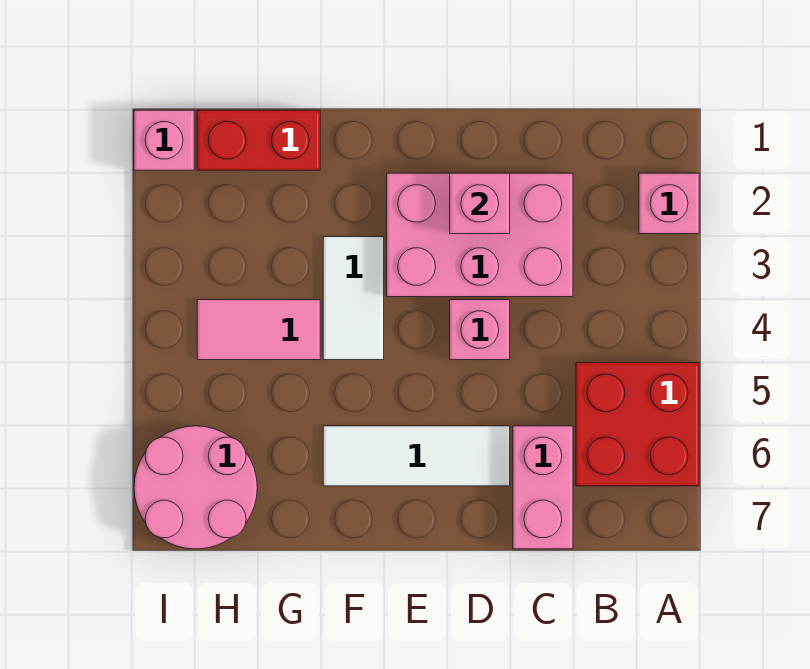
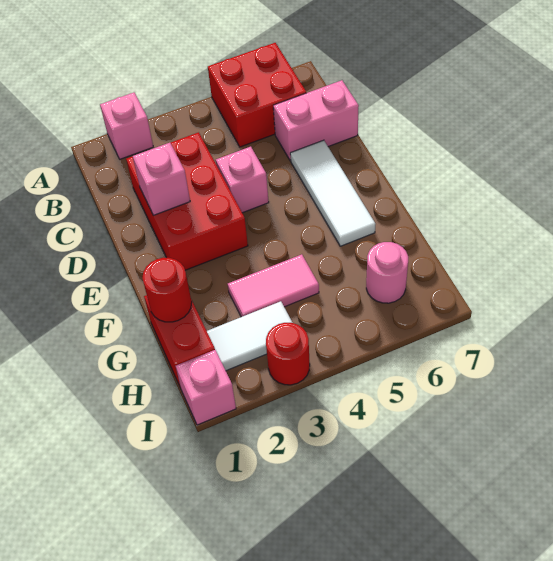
pink 2x3 brick [387,173,573,297] -> red 2x3 brick [126,132,248,270]
white 1x2 tile [323,237,384,360] -> white 1x2 tile moved to [207,301,292,371]
none -> red 1x1 round brick [142,258,192,322]
pink 1x2 tile [197,300,320,360] -> pink 1x2 tile turned to [228,254,319,317]
pink 2x2 round brick [134,426,257,549] -> pink 1x1 round brick [366,242,408,303]
none -> red 1x1 round brick [266,323,310,385]

